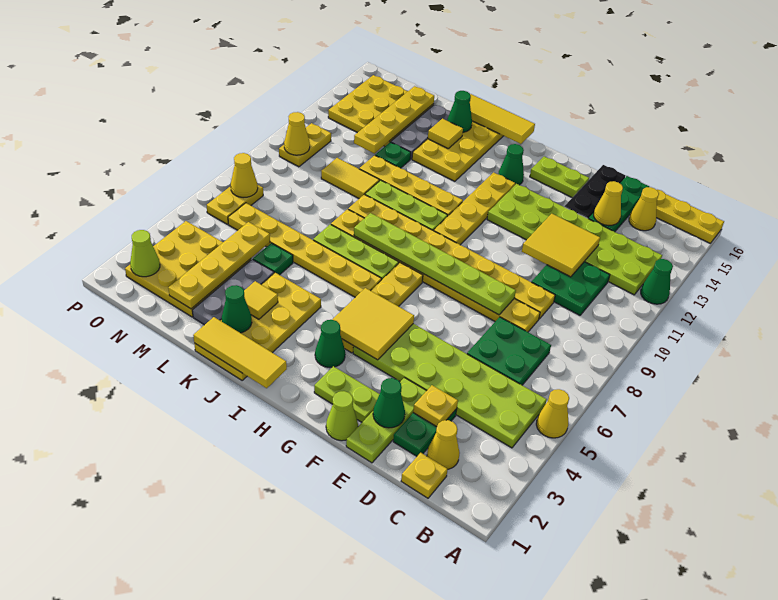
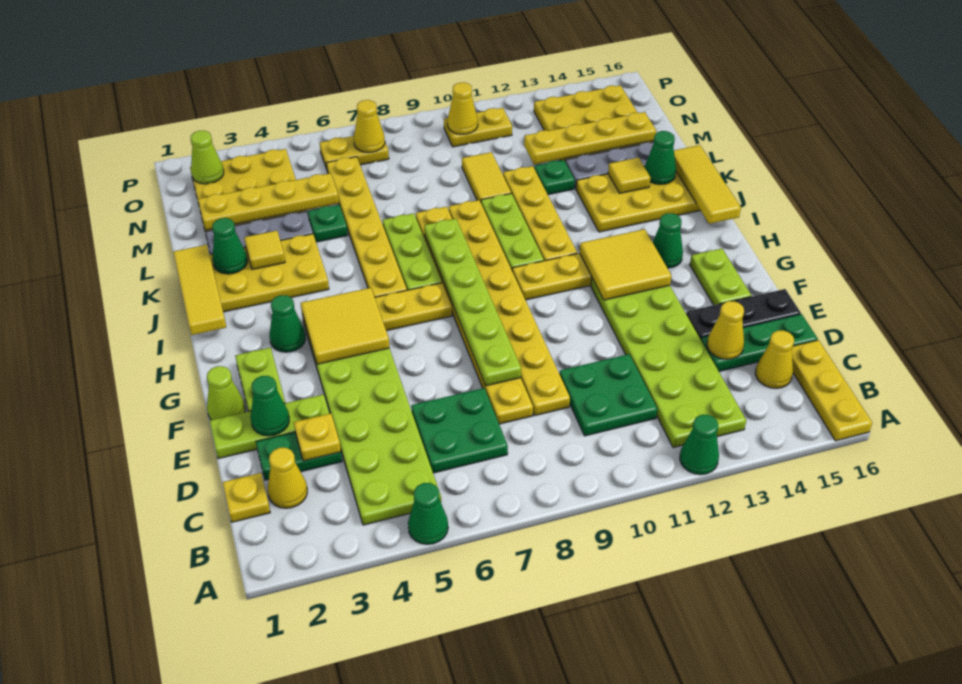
yellow 1x1 cone [536,389,569,438] -> green 1x1 cone [408,483,448,544]
yellow 2x2 tile [522,214,600,277] -> yellow 2x2 tile moved to [580,229,671,300]

